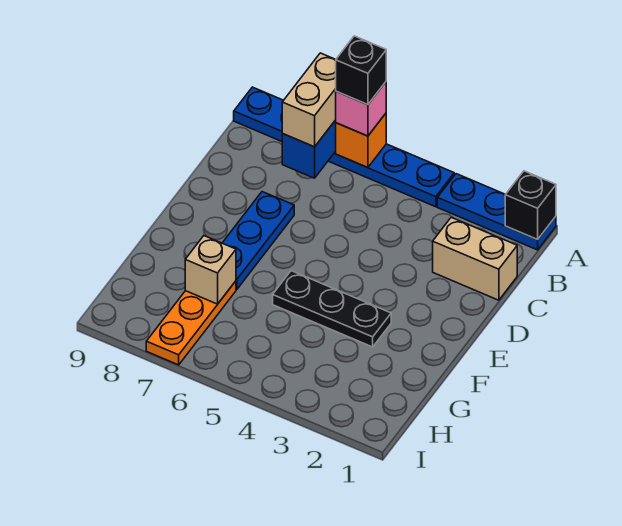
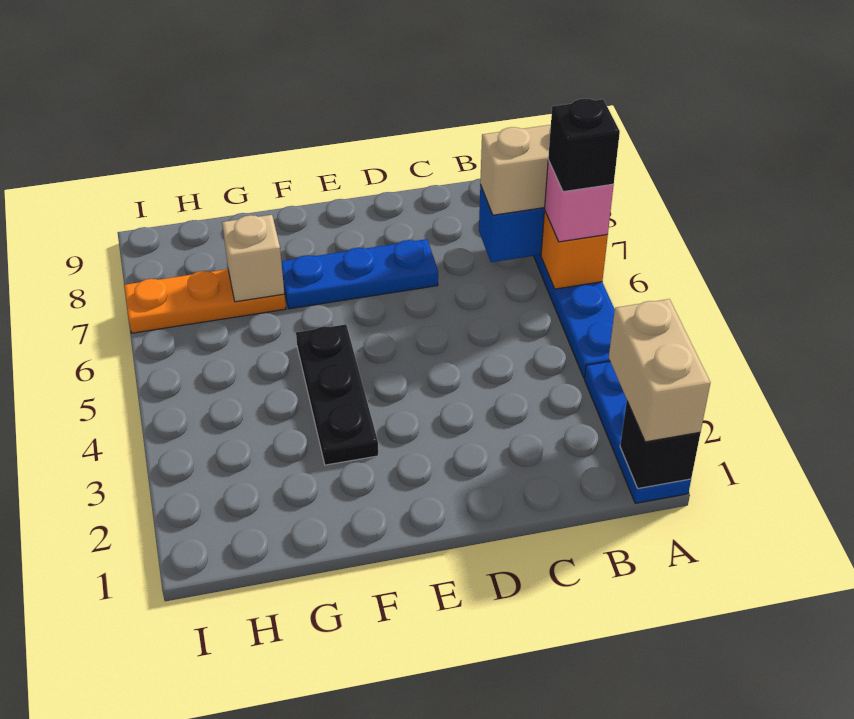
tan 1x2 brick [433,217,517,300] -> tan 1x2 brick moved to [609,299,710,442]

